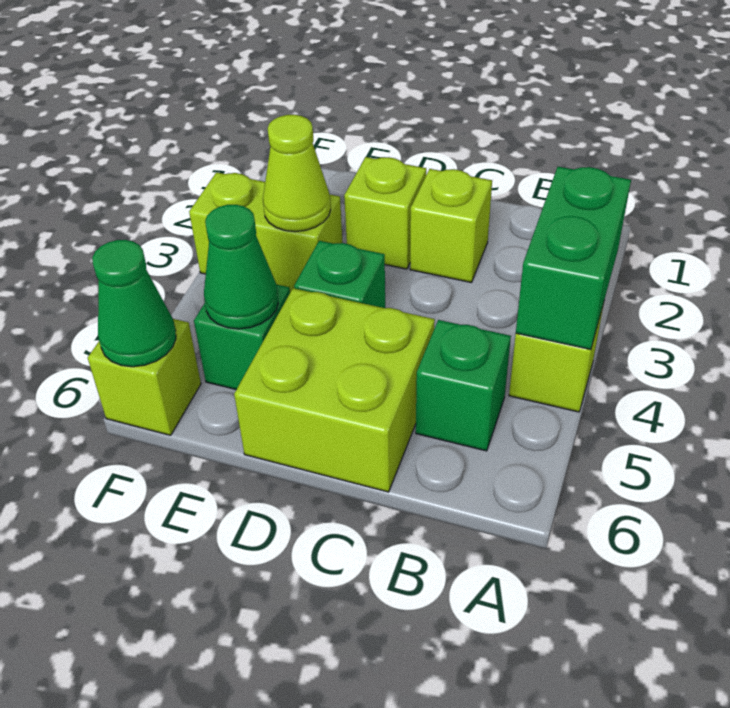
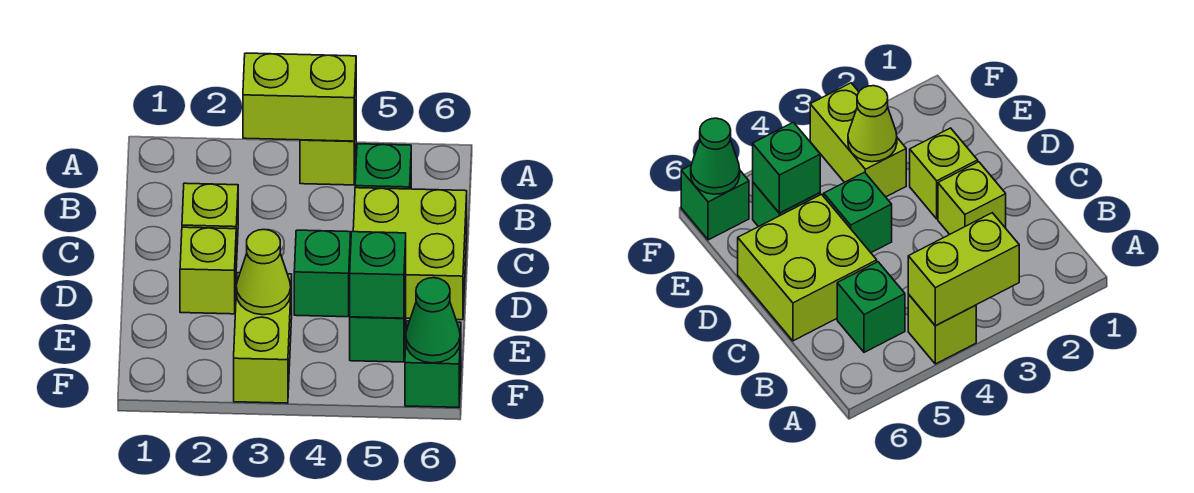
green 1x2 brick [516,167,631,350] -> lime 1x2 brick [243,53,356,141]
green 1x1 cone [204,205,278,329] -> green 1x1 brick [350,232,406,318]
lime 1x1 brick [88,319,201,435] -> green 1x1 brick [405,321,461,407]

